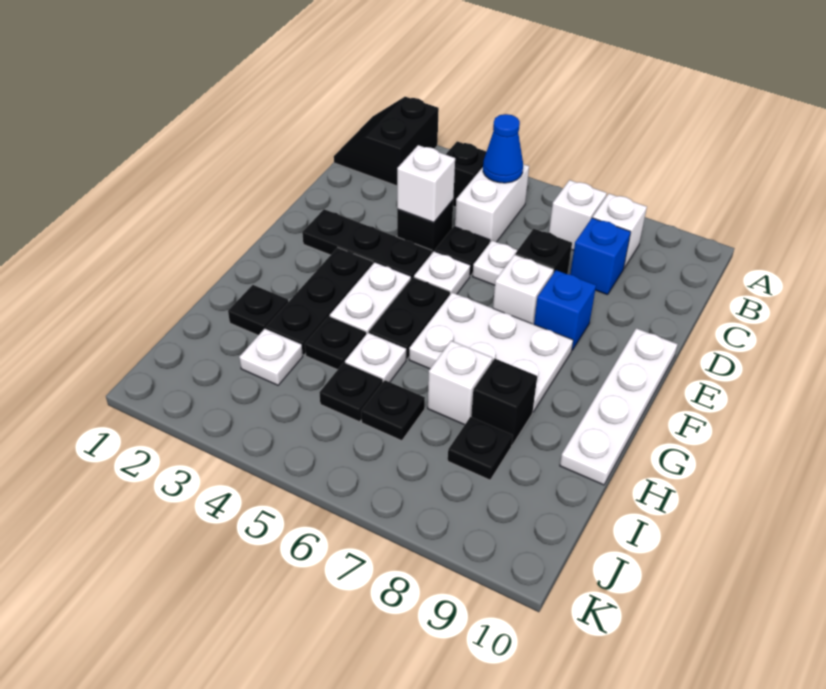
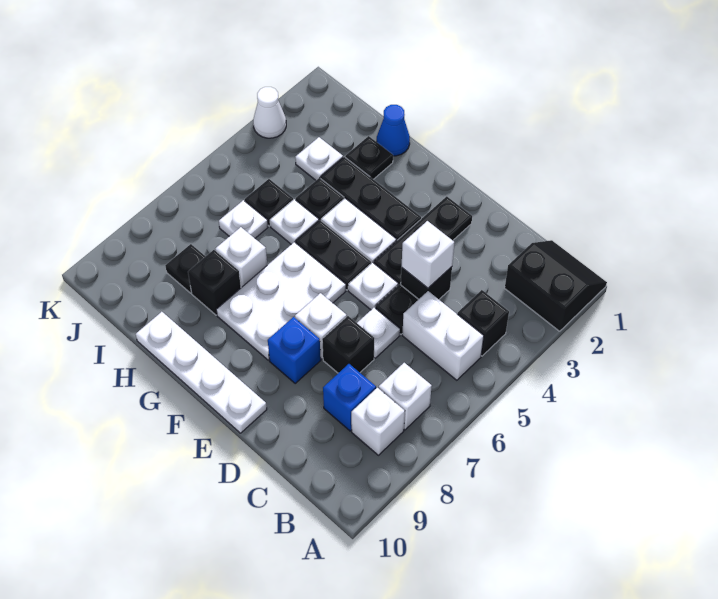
blue 1x1 cone [483,114,523,183] -> blue 1x1 cone moved to [377,105,410,156]
black 1x1 plate [361,380,425,441] -> white 1x1 plate [219,200,268,238]
none -> white 1x1 cone [253,87,286,138]

